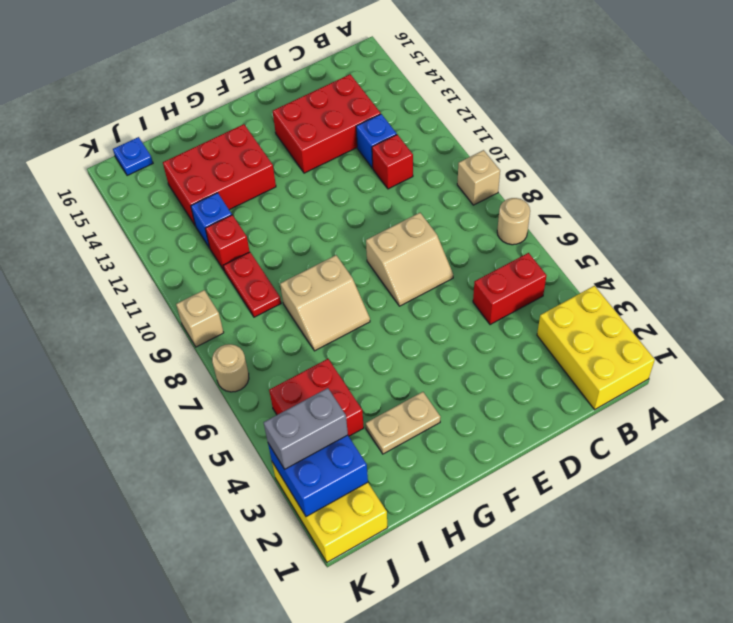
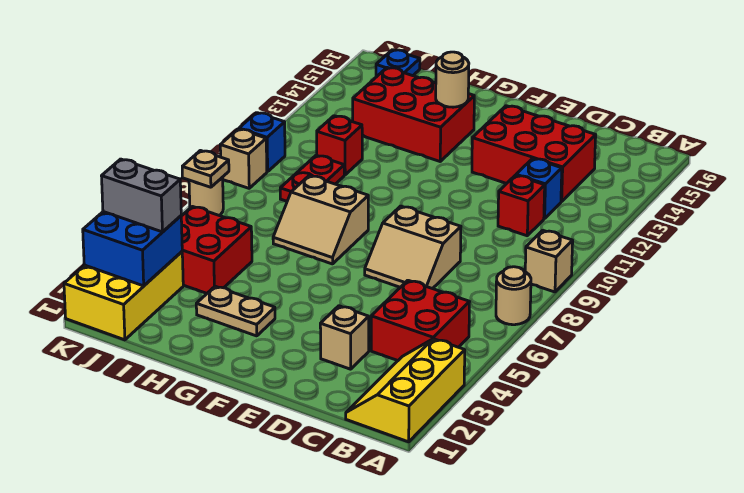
yellow 2x3 brick [537,286,655,410] -> yellow 2x3 slope [346,339,465,442]
red 1x2 brick [473,253,547,325] -> red 2x2 brick [371,280,469,361]
none -> tan 1x1 brick [320,306,369,369]
none -> tan 1x1 round brick [436,52,469,107]
blue 1x1 brick [191,193,232,248] -> blue 1x1 brick moved to [239,113,285,172]
none -> tan 1x1 plate [182,151,229,187]

